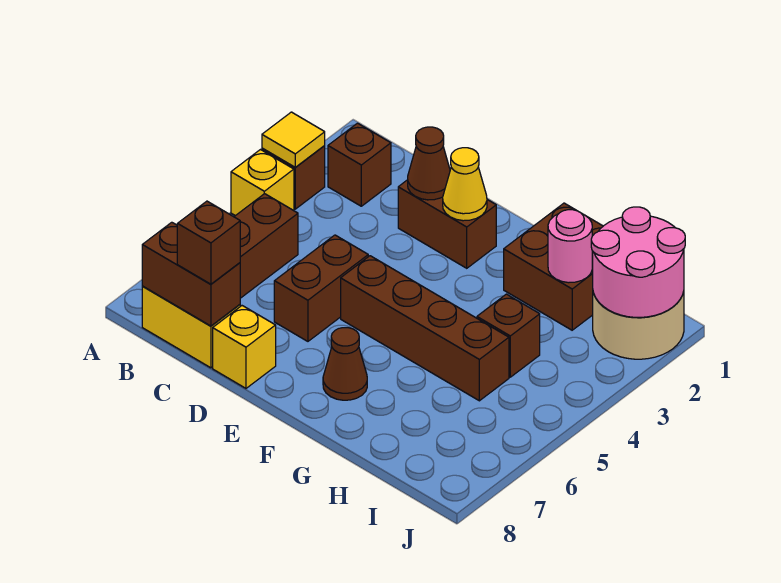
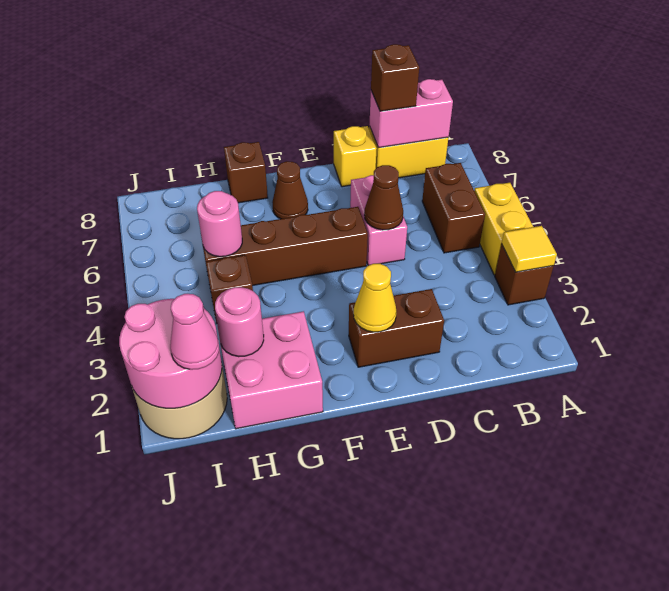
yellow 1x1 brick [231,150,294,216] -> yellow 1x2 brick [474,183,533,275]
brown 1x1 brick [328,123,391,206] -> brown 1x1 brick moved to [224,142,268,203]
brown 1x2 brick [142,222,240,326] -> pink 1x2 brick [370,79,453,148]
brown 1x1 cone [408,127,450,200] -> brown 1x1 cone moved to [364,165,403,230]
brown 1x2 brick [274,235,368,341] -> pink 1x2 brick [350,175,407,265]
brown 2x2 brick [504,203,603,330] -> pink 2x2 brick [218,311,323,429]
none -> pink 1x1 round brick [197,191,242,257]
none -> pink 1x1 cone [170,294,219,370]

